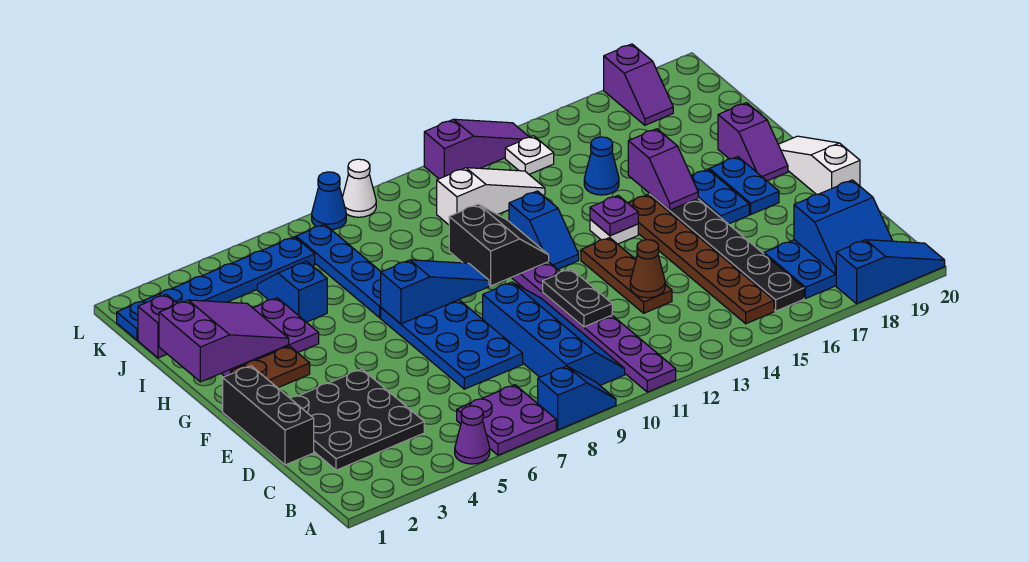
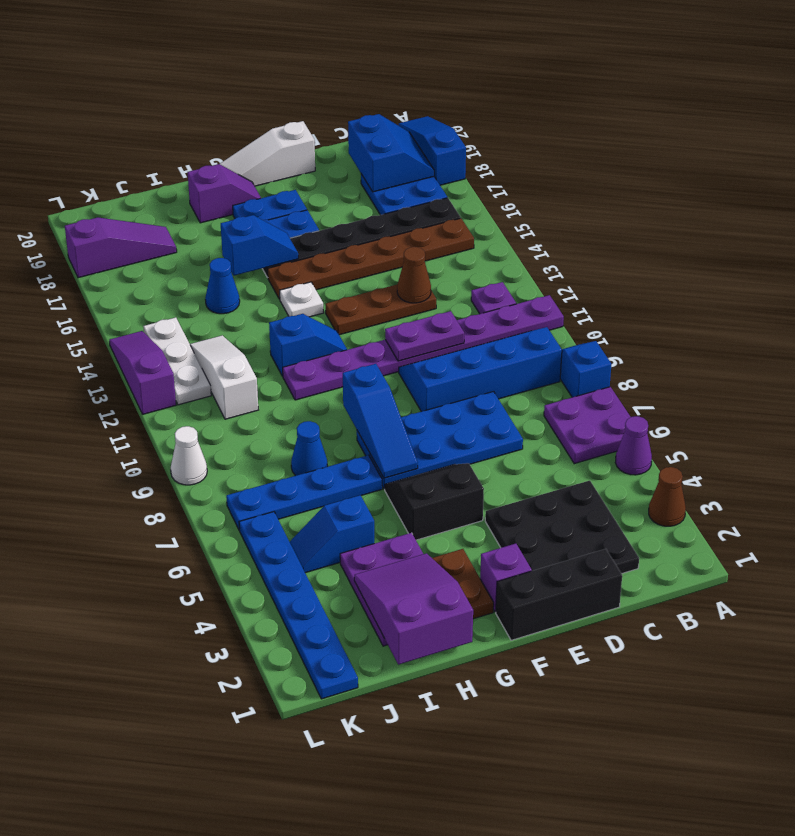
none -> brown 1x1 cone [649,467,686,526]
black 1x2 plate [543,269,612,327] -> purple 1x2 plate [385,311,464,361]
blue 1x3 slope [381,260,489,324] -> blue 1x3 slope turned to [343,364,418,478]
black 2x2 slope [449,204,549,286] -> black 2x2 slope moved to [385,463,484,540]
purple 1x1 plate [590,195,638,236] -> purple 1x1 plate moved to [471,282,516,314]
purple 1x2 slope [628,129,698,210] -> blue 1x2 slope [221,215,298,276]
purple 1x1 brick [138,294,177,358] -> purple 1x1 brick moved to [480,544,532,612]
white 1x1 plate [505,136,554,174] -> white 1x3 plate [143,317,211,405]
purple 1x2 slope [604,44,673,125] -> purple 1x3 slope [65,217,177,278]
blue 1x1 cone [312,172,346,230] -> blue 1x1 cone moved to [291,421,327,476]

